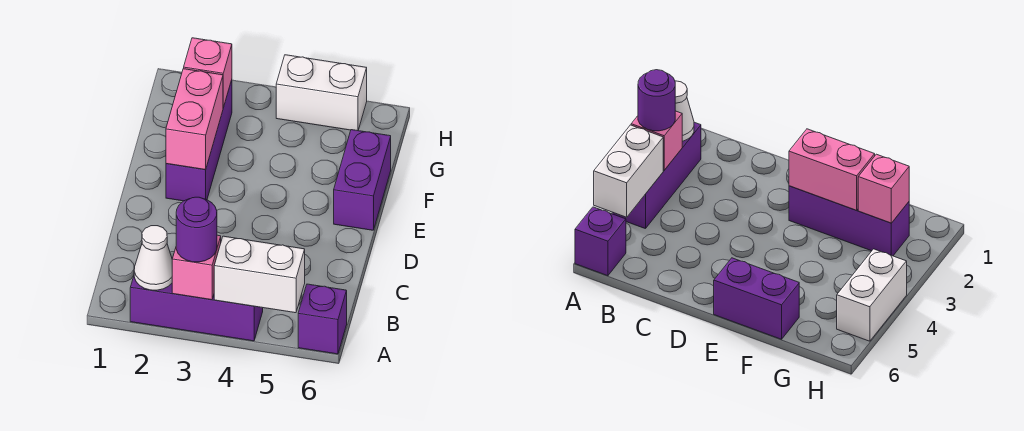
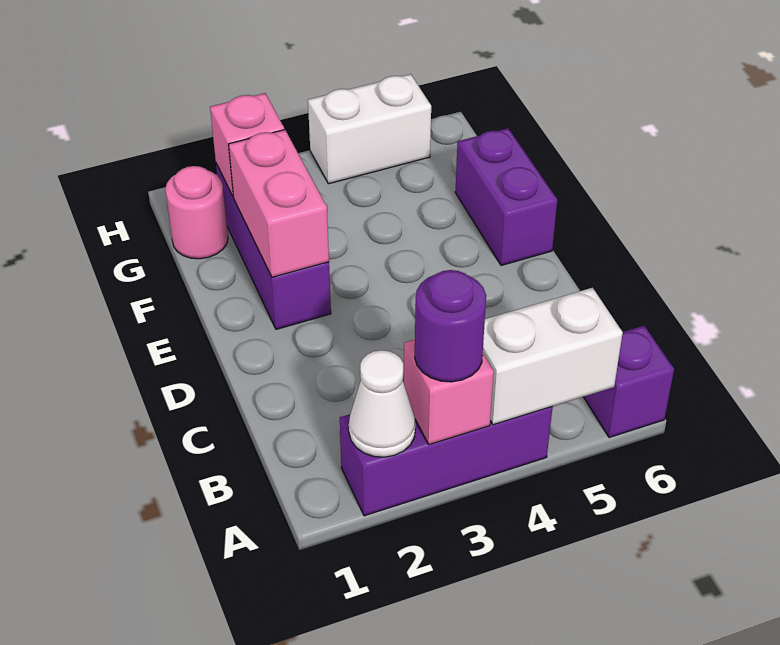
none -> pink 1x1 round brick [165,166,228,259]

